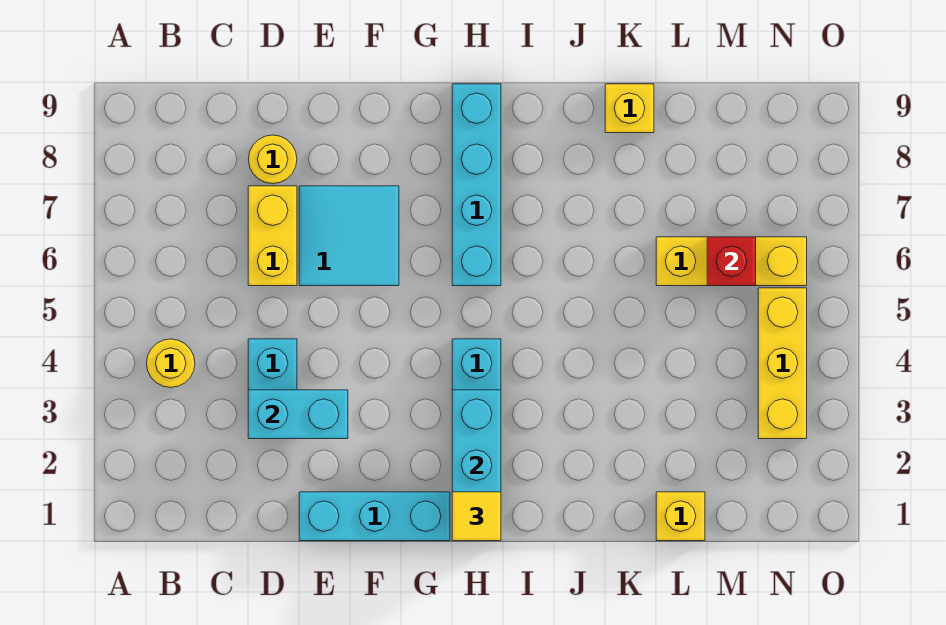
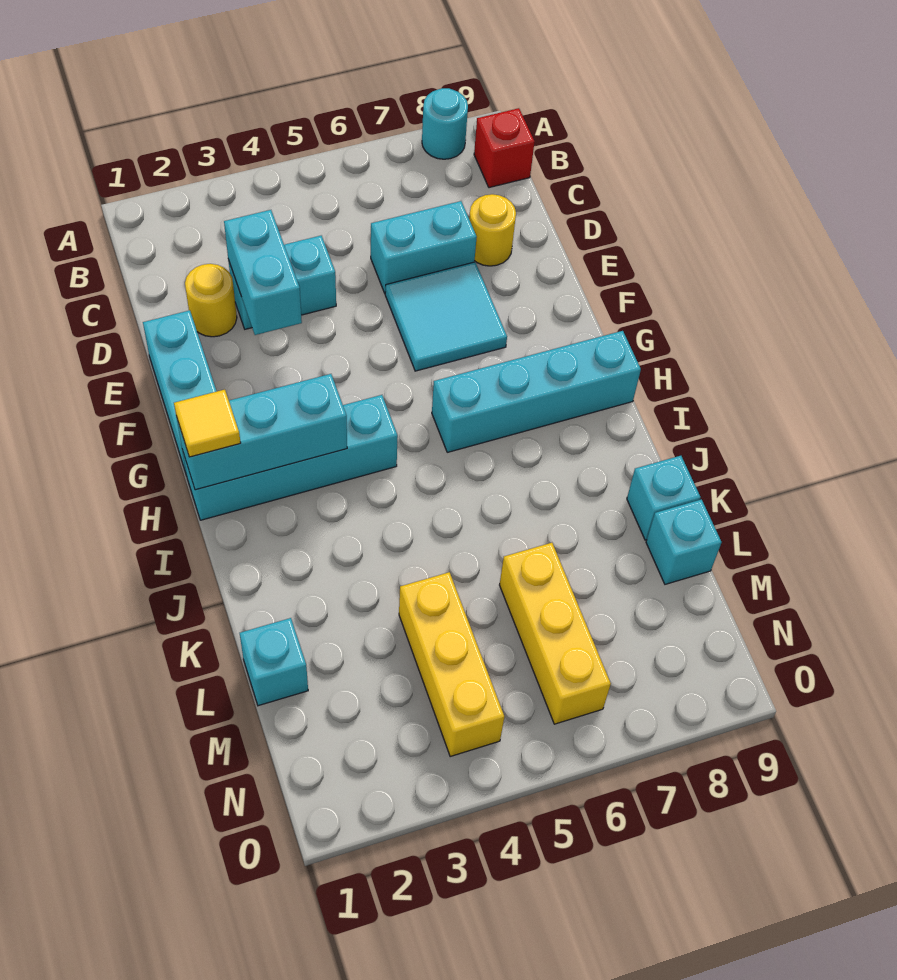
none -> cyan 1x1 round brick [422,88,468,159]
yellow 1x1 round brick [146,339,195,388] -> yellow 1x1 round brick moved to [185,264,237,337]
yellow 1x2 brick [248,186,297,286] -> cyan 1x2 brick [371,201,477,293]
yellow 1x1 brick [605,84,654,133] -> cyan 1x1 brick [627,456,700,540]
yellow 1x1 brick [656,492,705,541] -> cyan 1x1 brick [240,618,308,706]
none -> cyan 1x1 brick [646,499,721,584]
red 1x1 brick [707,237,756,286] -> red 1x1 brick moved to [474,108,535,188]
yellow 1x3 brick [758,288,807,439] -> yellow 1x3 brick turned to [399,572,504,757]

